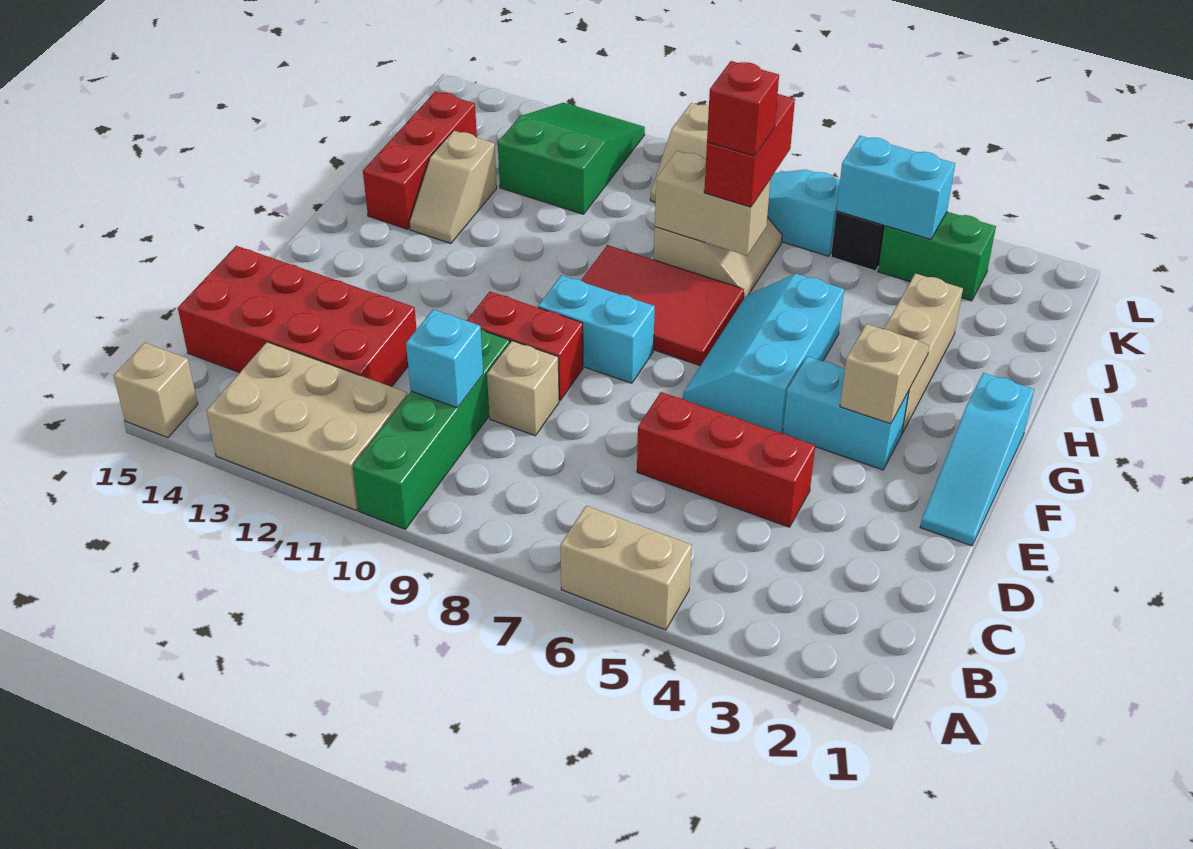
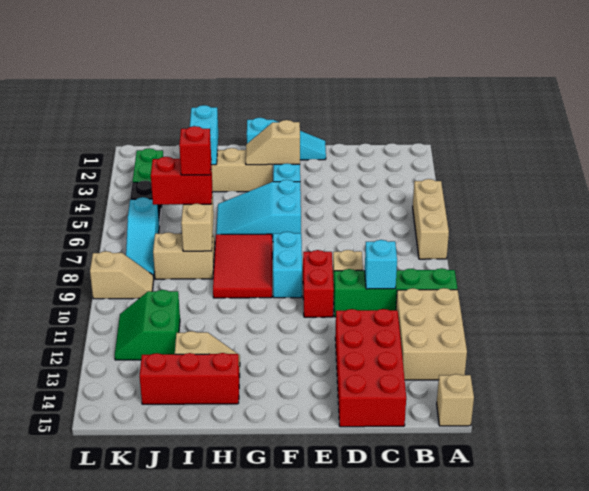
tan 1x2 brick [560,506,692,630] -> tan 1x3 brick [413,179,449,259]
red 1x3 brick [637,392,815,527] -> none
cyan 2x3 slope [683,274,844,433] -> cyan 2x3 slope turned to [216,180,301,242]
green 2x3 slope [498,103,645,214] -> green 2x2 slope [115,290,180,360]
cyan 1x2 brick [836,136,955,239] -> cyan 1x2 brick moved to [190,105,218,165]

